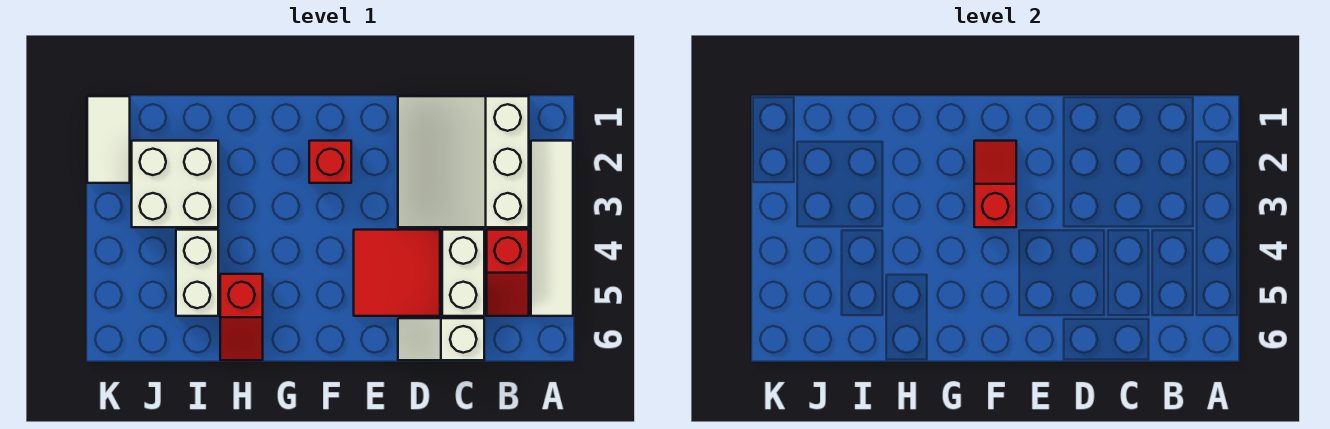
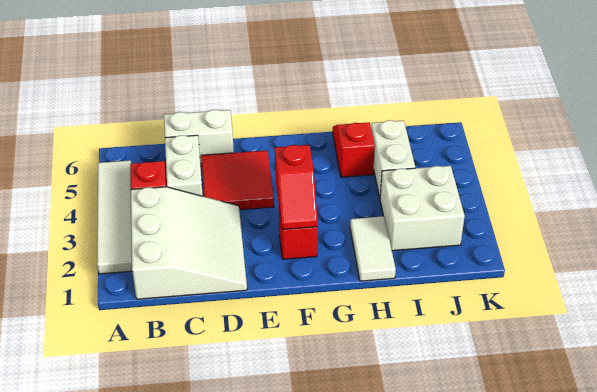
white 1x2 slope [398,318,484,360] -> white 1x2 brick [164,110,234,164]
white 1x2 tile [87,96,130,183] -> white 1x2 tile moved to [350,216,396,281]

